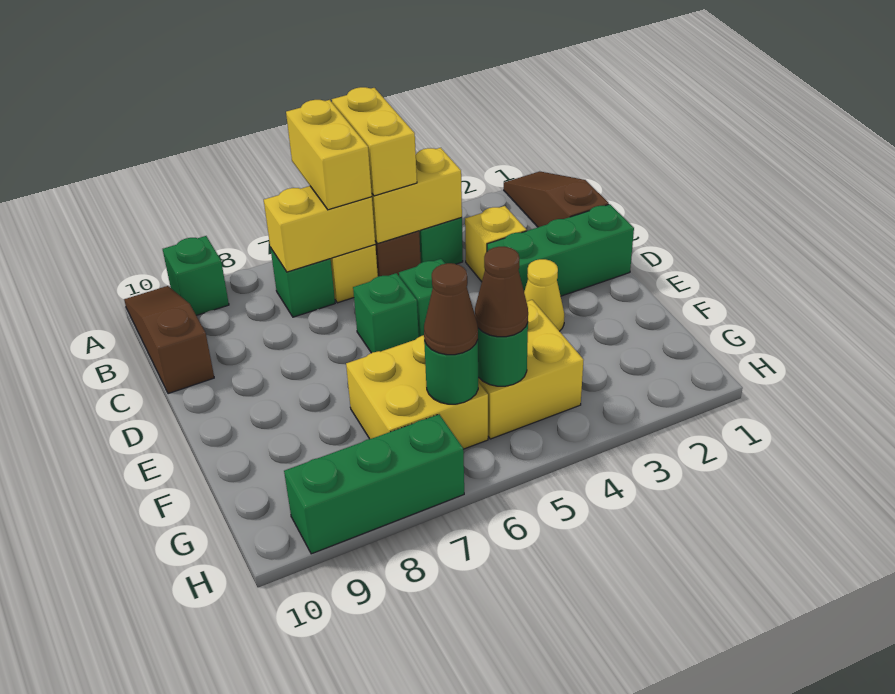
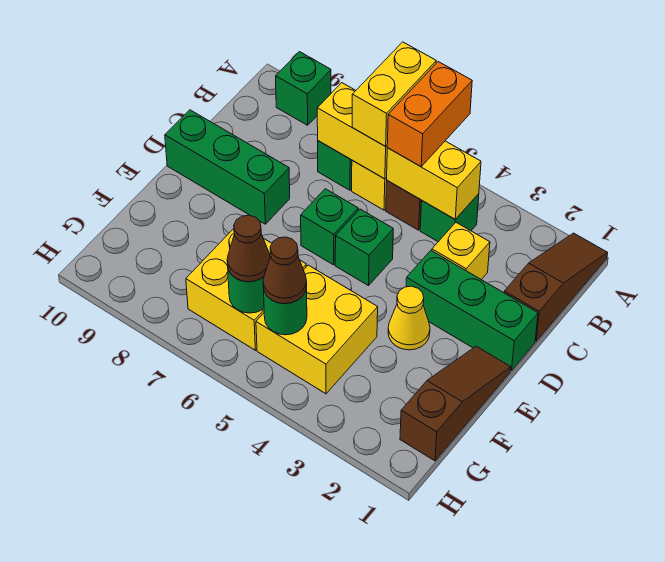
yellow 1x2 brick [332,87,417,196] -> orange 1x2 brick [387,62,472,167]
brown 1x3 slope [124,286,214,394] -> brown 1x3 slope moved to [400,346,511,461]
green 1x3 brick [284,414,464,554] -> green 1x3 brick moved to [165,110,290,224]

